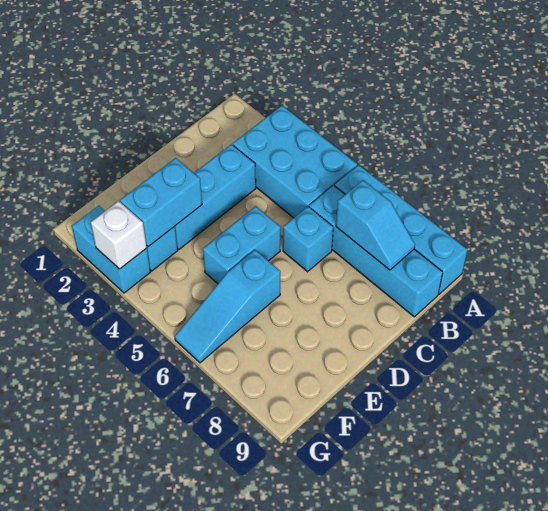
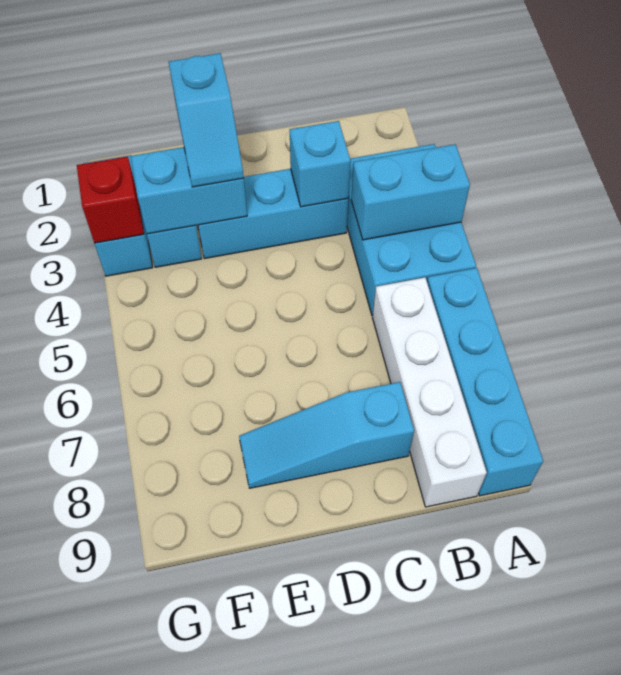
cyan 1x4 brick [309,185,443,317] -> white 1x4 brick [373,277,487,507]
cyan 1x2 slope [336,180,415,270] -> cyan 1x2 slope moved to [169,53,244,187]
cyan 1x1 brick [283,207,333,272] -> cyan 1x1 brick moved to [290,121,350,207]
cyan 1x2 brick [203,206,281,284] -> cyan 1x2 brick moved to [351,144,470,240]
cyan 1x3 slope [175,250,280,363] -> cyan 1x3 slope moved to [239,382,414,488]
white 1x1 brick [91,201,147,269] -> red 1x1 brick [77,156,144,243]

